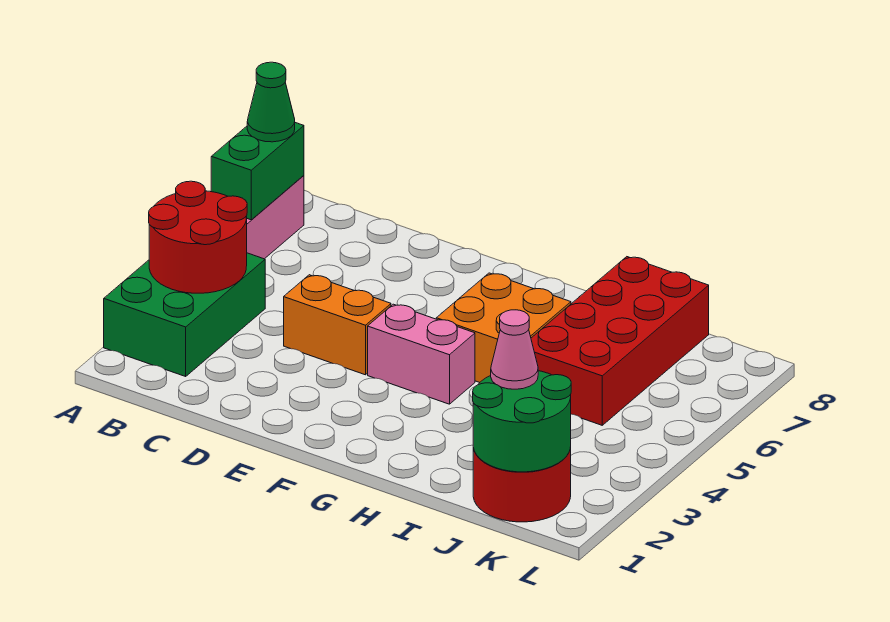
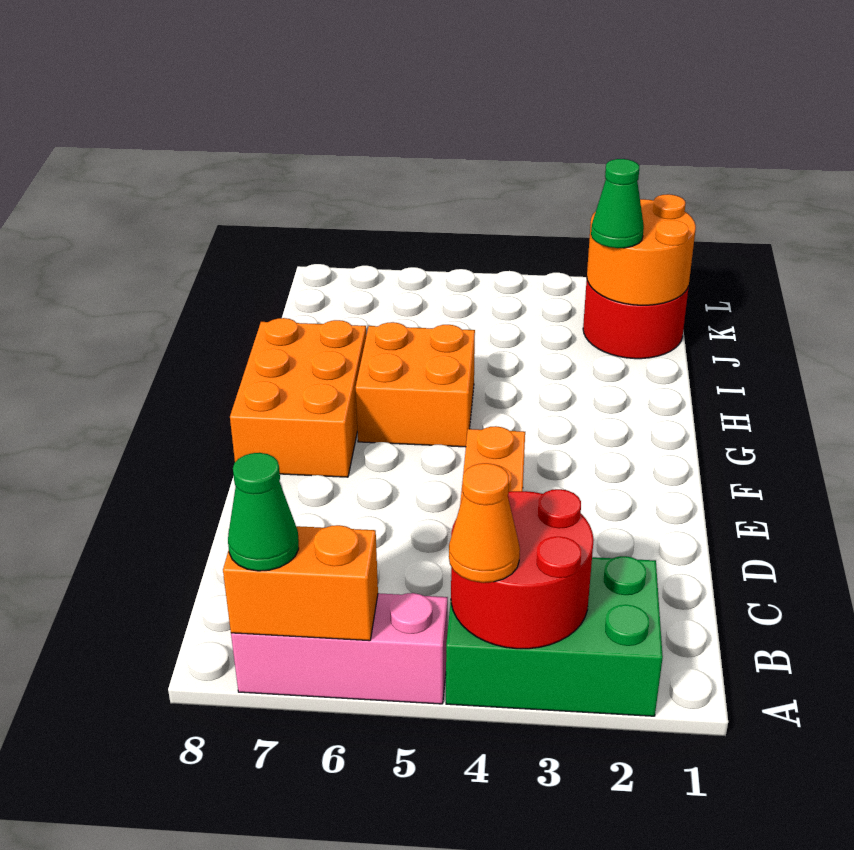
none -> orange 1x1 cone [449,463,520,583]
green 1x2 brick [211,123,304,220] -> orange 1x2 brick [223,525,378,641]
pink 1x2 brick [368,304,475,404] -> none
none -> orange 2x3 brick [230,318,366,477]
red 2x4 brick [531,257,709,425] -> none
green 2x2 round brick [473,371,571,472] -> orange 2x2 round brick [587,194,696,305]
pink 1x1 cone [491,310,538,389] -> green 1x1 cone [591,159,644,248]

